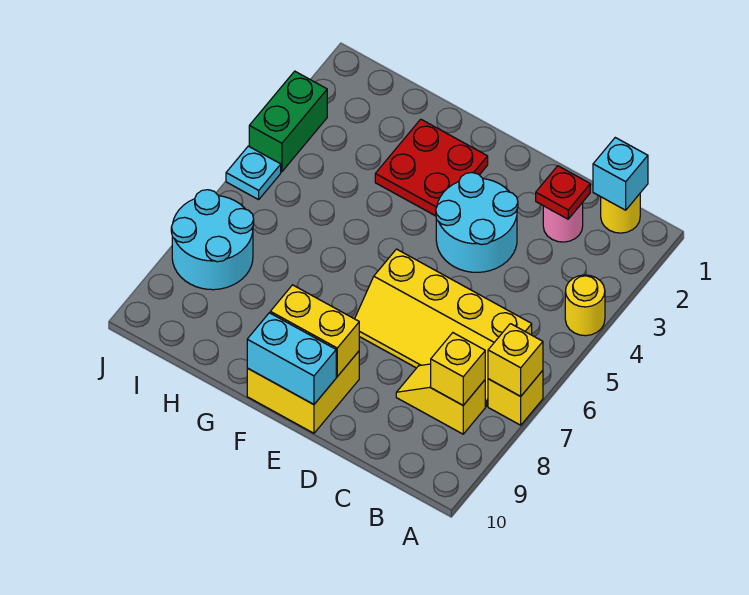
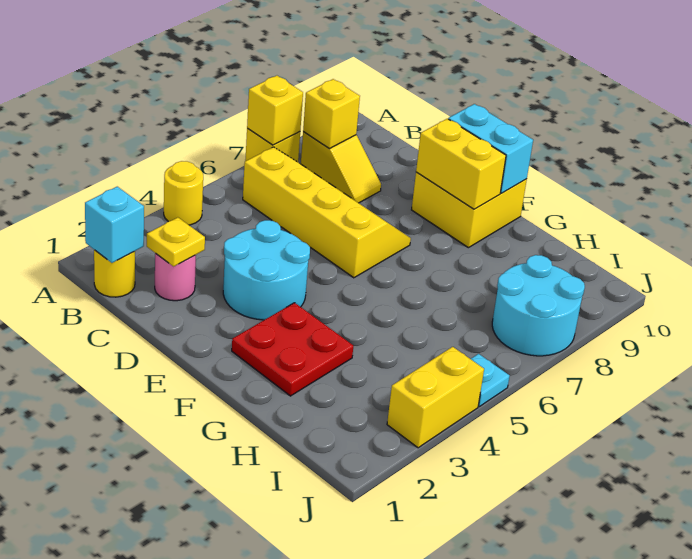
red 1x1 plate [536,166,590,219] -> yellow 1x1 plate [147,217,205,266]
green 1x2 brick [249,71,327,172] -> yellow 1x2 brick [387,347,484,448]

